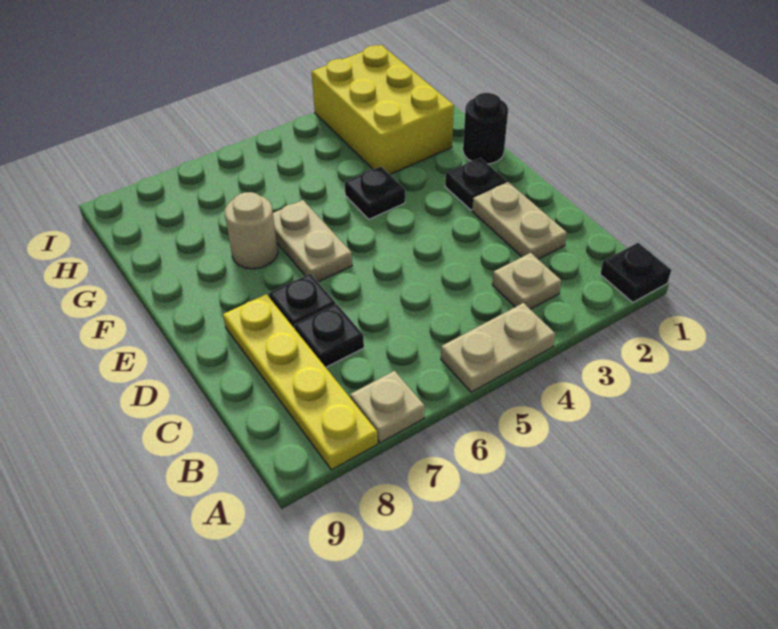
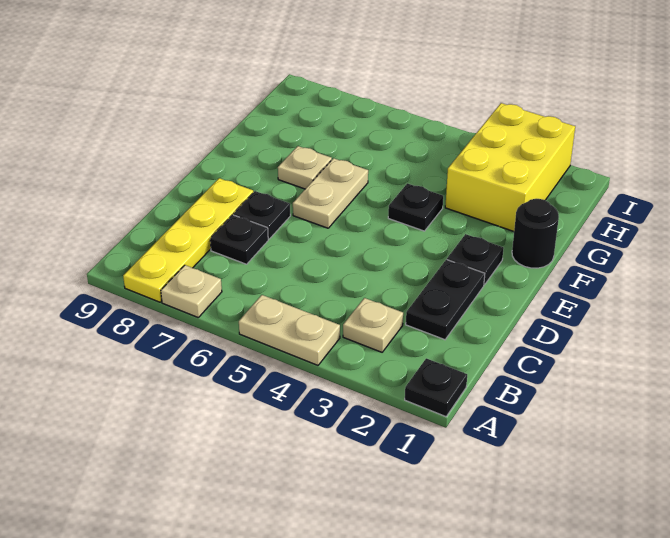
tan 1x2 plate [472,182,567,259] -> black 1x2 plate [406,260,485,340]
tan 1x1 round brick [225,192,278,269] -> tan 1x1 plate [278,146,332,189]

